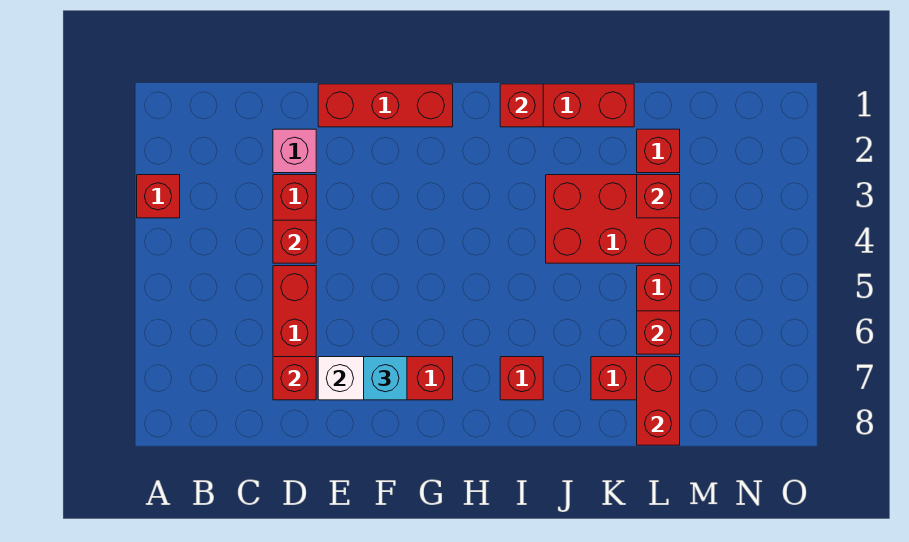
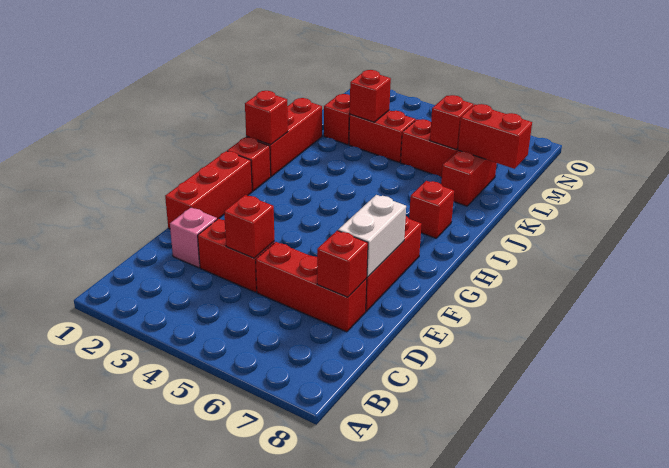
red 1x1 brick [137,175,180,218] -> red 1x1 brick moved to [227,137,271,191]
cyan 1x1 brick [364,357,407,400] -> none
red 2x3 brick [546,175,680,263] -> red 1x2 brick [349,110,416,162]

